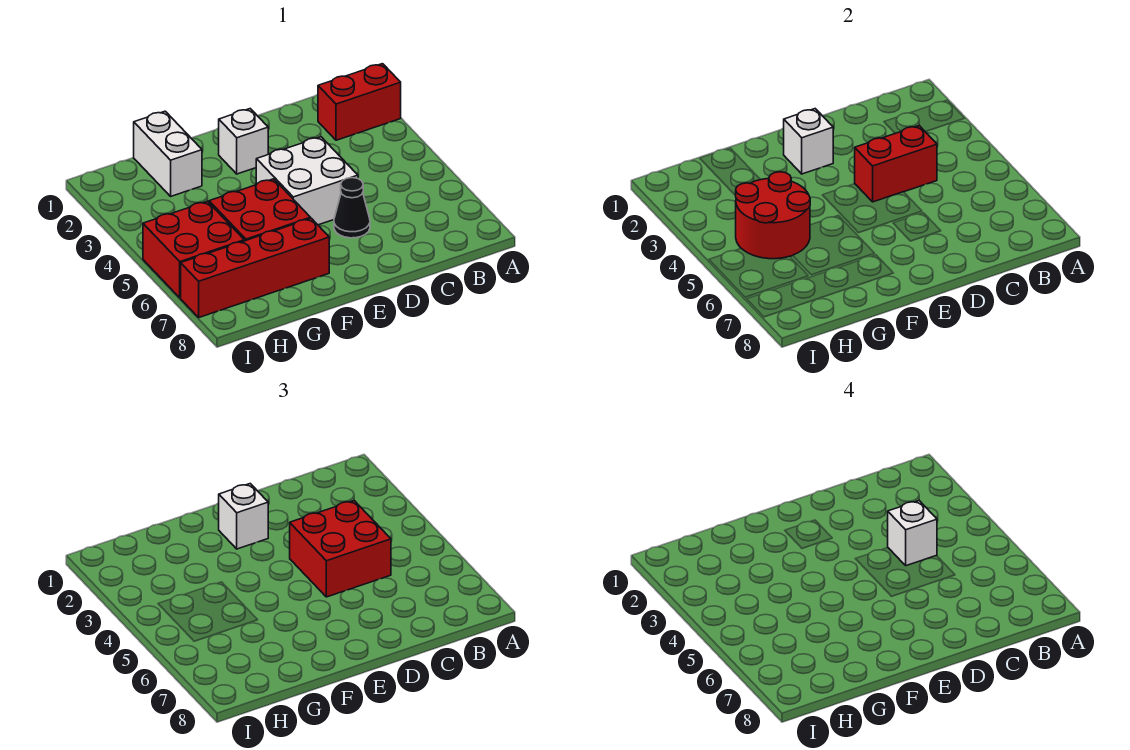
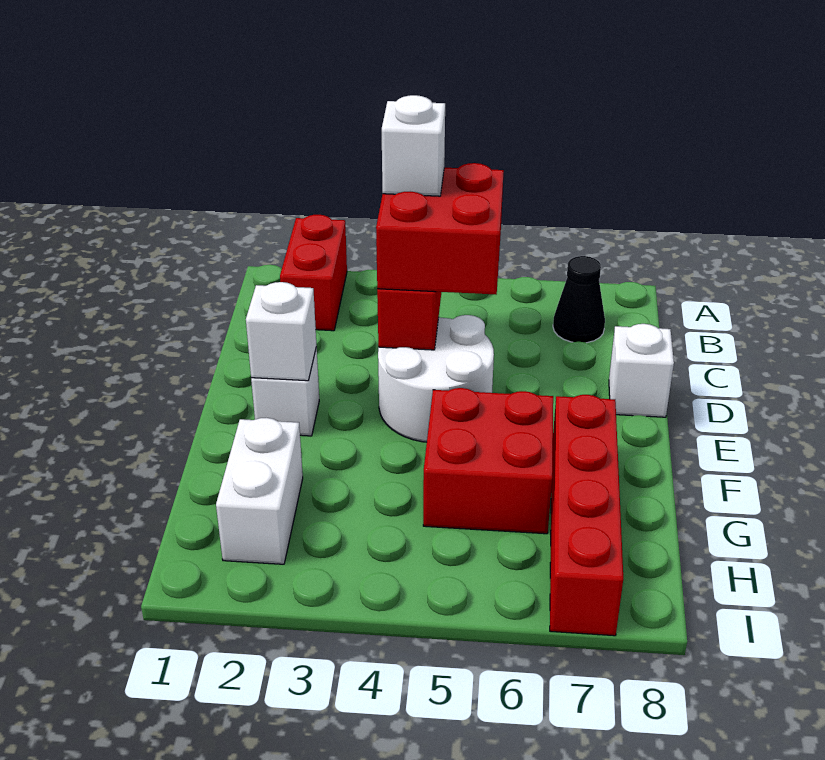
white 2x2 brick [256,137,358,225] -> white 2x2 round brick [378,315,494,442]
black 1x1 cone [334,178,370,238] -> black 1x1 cone moved to [553,256,605,343]
white 1x1 brick [219,484,268,549] -> white 1x1 brick moved to [609,324,674,417]
white 1x2 brick [134,111,202,196] -> white 1x2 brick turned to [216,418,303,564]
red 2x2 round brick [736,172,810,259] -> none
red 2x2 brick [143,201,244,298] -> none

